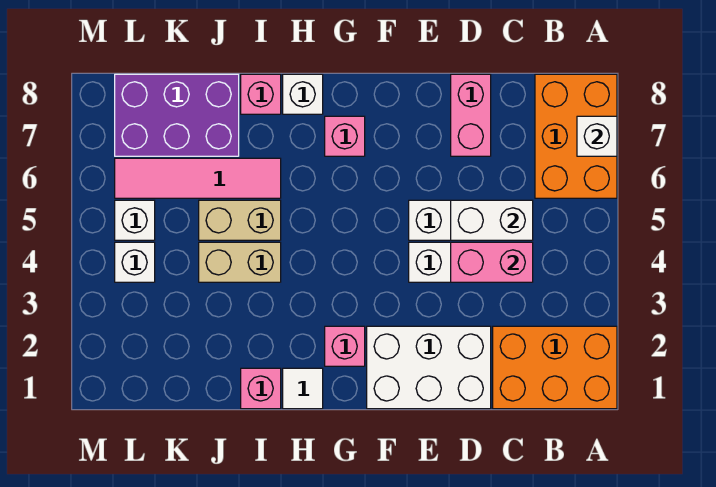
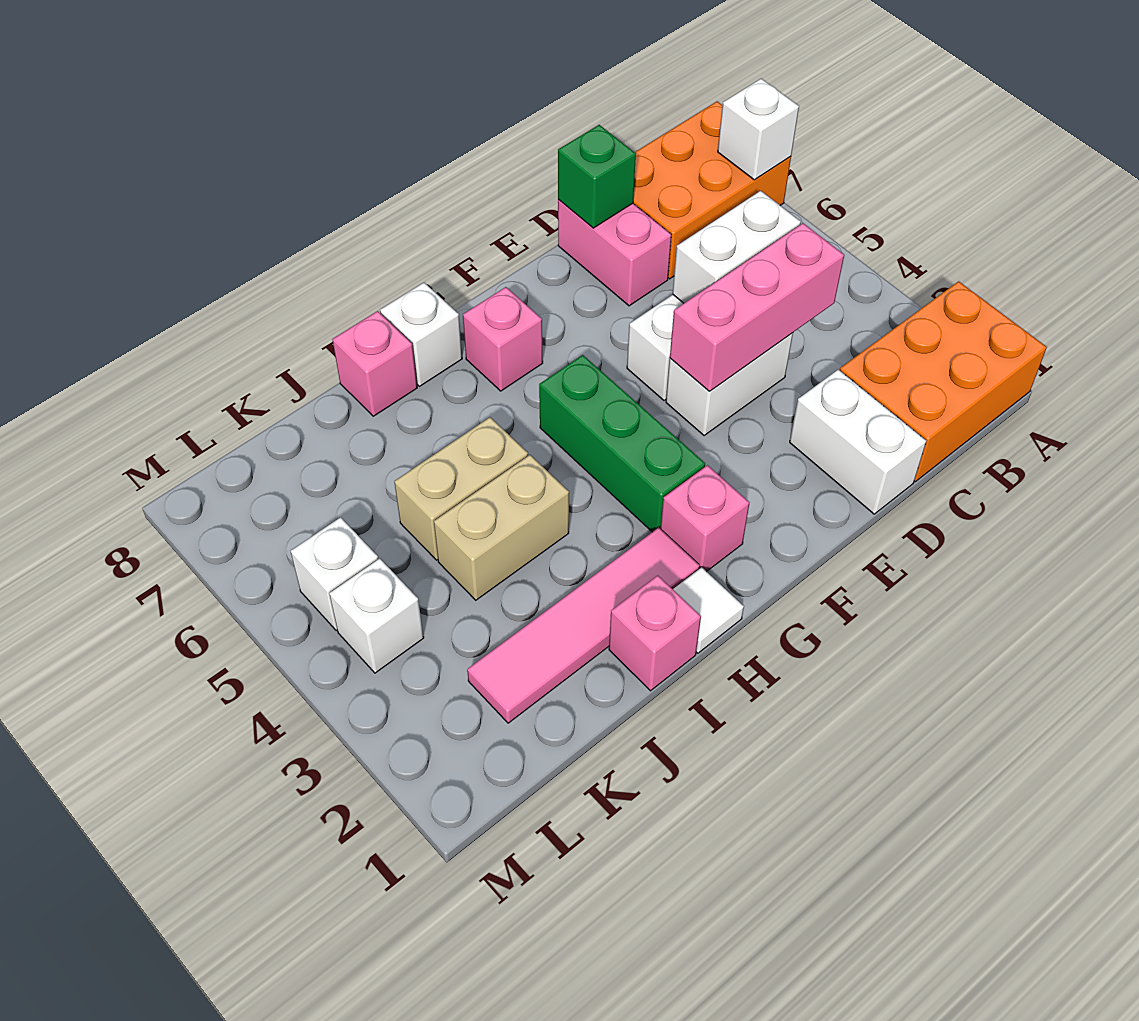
orange 2x3 brick [535,74,617,198] -> orange 2x3 brick turned to [633,101,791,279]
pink 1x2 brick [451,242,533,282] -> pink 1x3 brick [670,223,844,391]
white 2x3 brick [367,326,491,409] -> white 1x2 brick [790,369,926,514]
none -> green 1x1 brick [558,125,636,228]
none -> green 1x3 brick [539,355,705,532]
pink 1x4 tile [115,158,281,198] -> pink 1x4 tile moved to [467,527,700,723]
purple 2x3 brick [115,74,239,156] -> none

